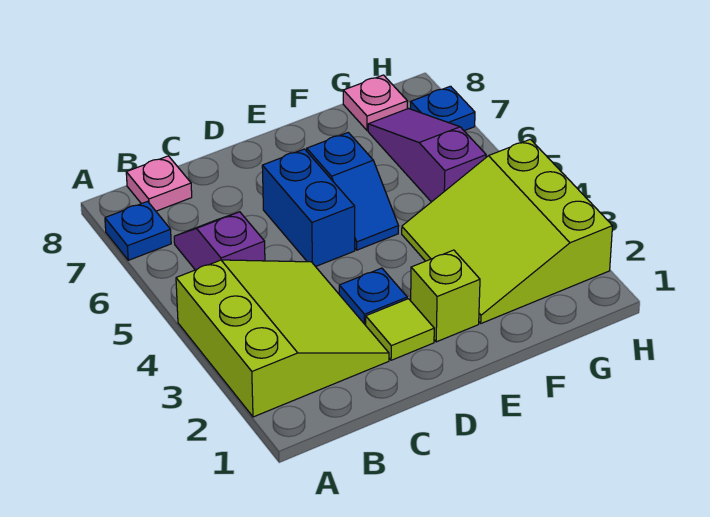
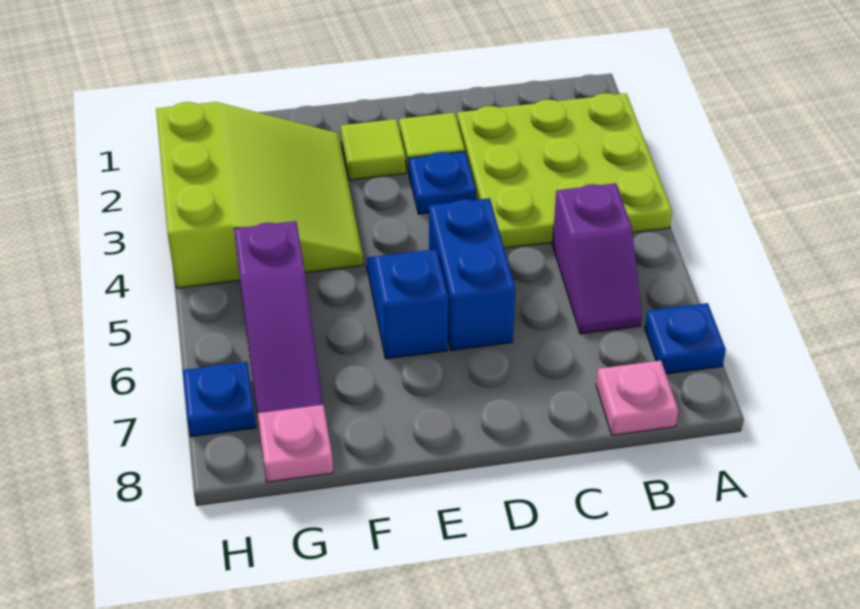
lime 3x3 slope [176,260,389,417] -> lime 3x3 plate [457,93,672,248]
lime 1x1 brick [411,250,480,342] -> lime 1x1 tile [341,119,406,180]

